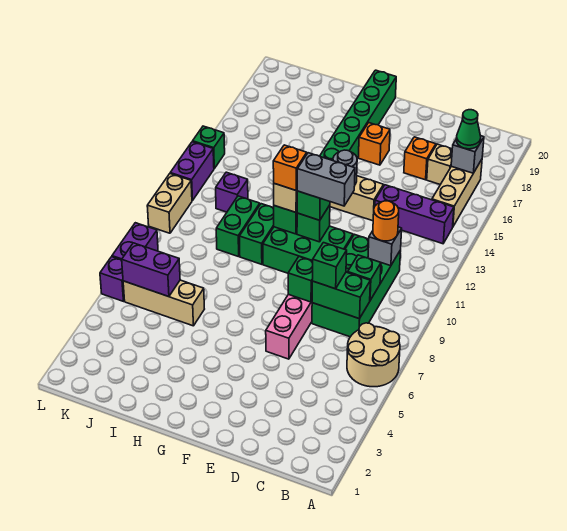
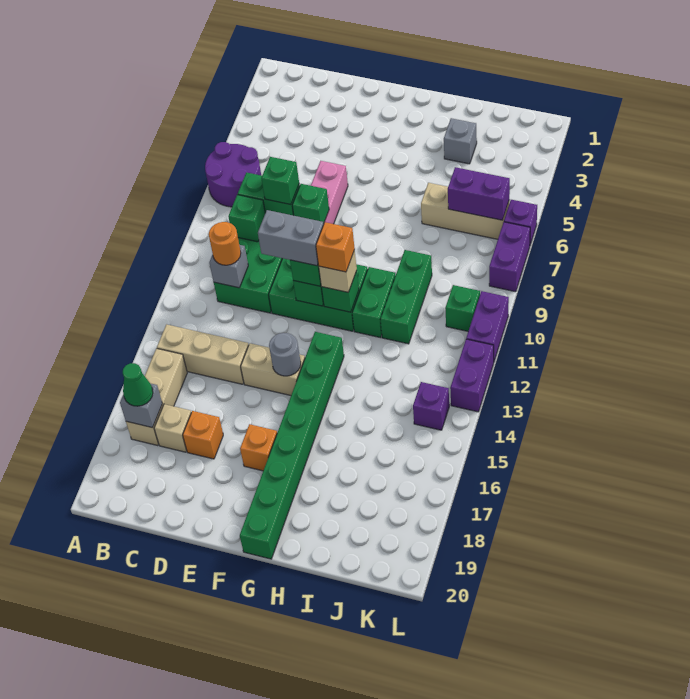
tan 2x2 round brick [347,323,400,387] -> purple 2x2 round brick [205,142,261,207]
purple 1x3 brick [375,185,454,244] -> tan 1x3 brick [157,324,249,384]
none -> grey 1x1 brick [444,118,477,164]
green 1x2 brick [216,196,260,257] -> green 1x3 brick [380,250,432,344]
purple 1x1 brick [216,172,248,212] -> purple 1x1 brick moved to [413,382,449,430]
tan 1x2 brick [147,174,192,233] -> purple 1x2 brick [466,291,509,361]
green 1x1 brick [193,126,225,168] -> green 1x1 brick moved to [445,285,480,331]

